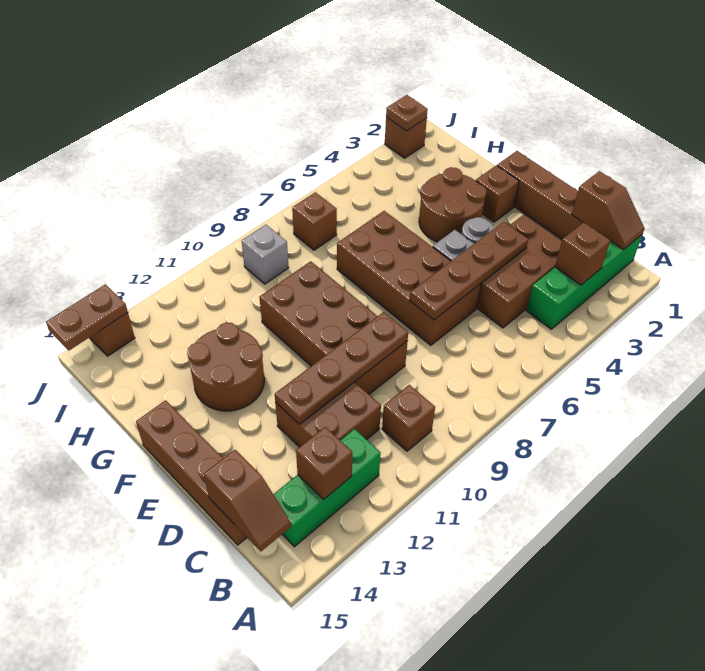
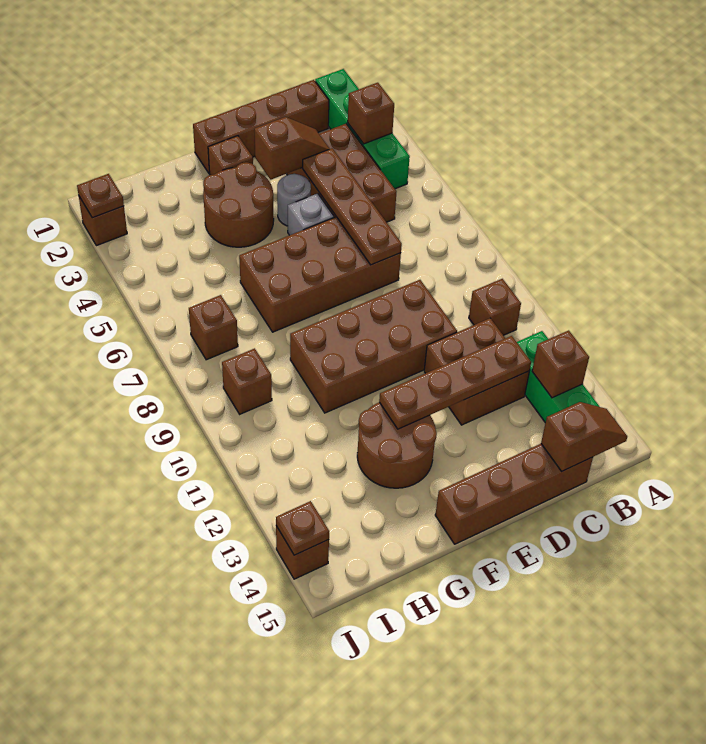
brown 1x2 slope [572,171,645,250] -> brown 1x2 slope moved to [254,117,330,180]
brown 1x4 plate [275,312,408,425] -> brown 1x4 plate turned to [379,336,531,429]
grey 1x1 brick [242,225,289,284] -> brown 1x1 brick [222,348,272,414]
brown 1x2 plate [46,284,128,351] -> brown 1x1 plate [276,501,329,555]

